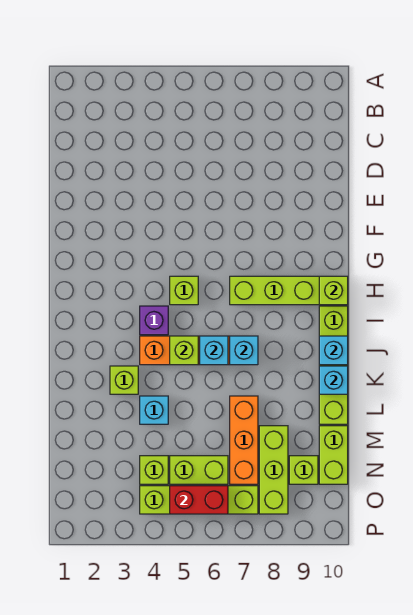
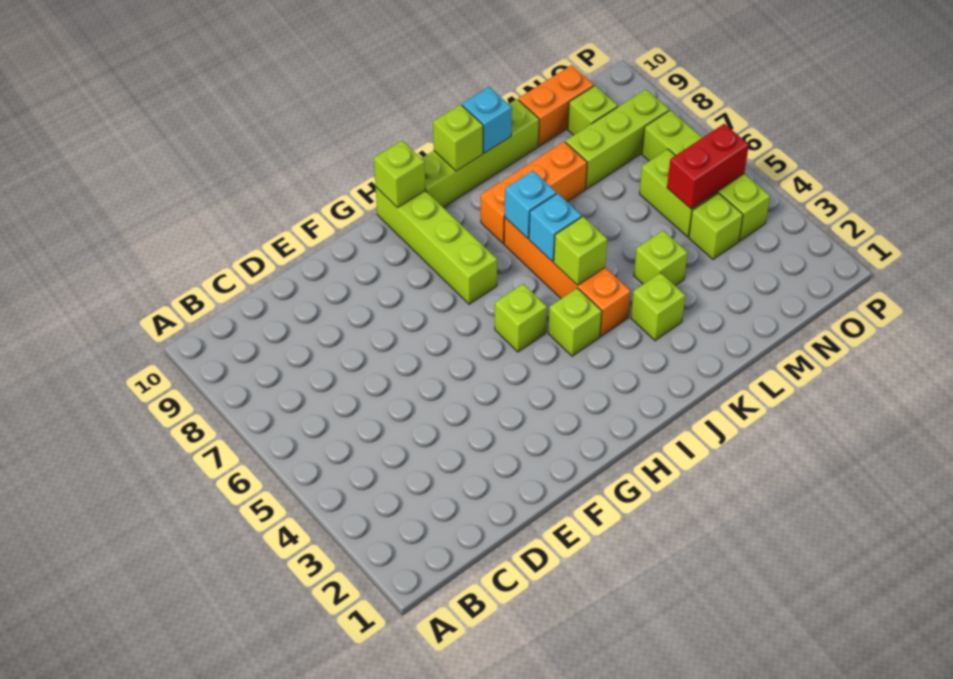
purple 1x1 brick [140,306,168,335] -> lime 1x1 brick [548,288,602,356]
cyan 1x1 brick [319,336,348,365] -> lime 1x1 brick [433,105,483,171]
cyan 1x1 brick [140,396,168,424] -> lime 1x1 brick [634,230,688,286]
orange 1x3 brick [230,396,258,484] -> orange 1x3 brick moved to [481,142,587,243]
lime 1x2 brick [319,426,348,484] -> orange 1x2 brick [518,65,594,146]
red 1x2 brick [170,486,228,514] -> red 1x2 brick turned to [667,124,749,209]

